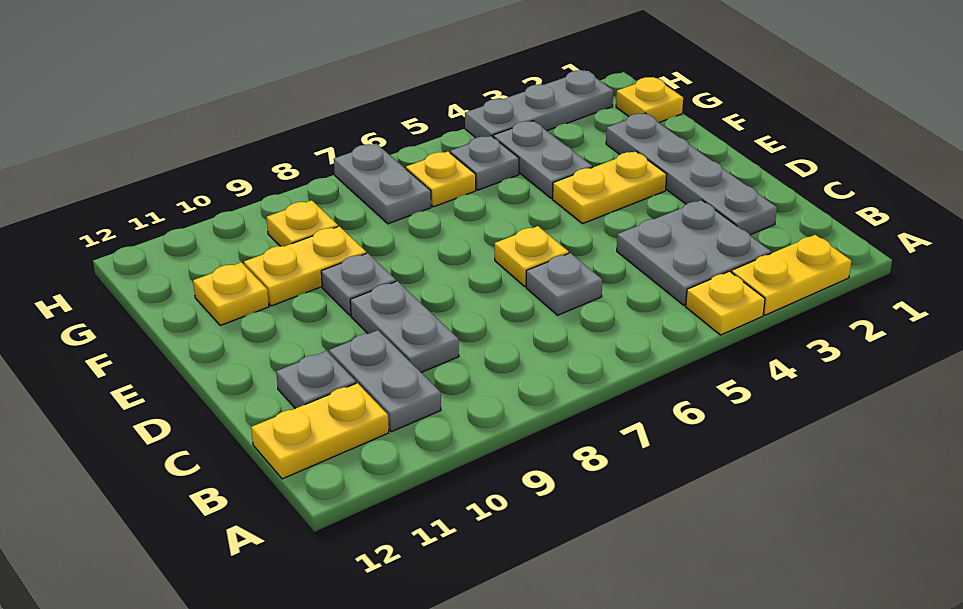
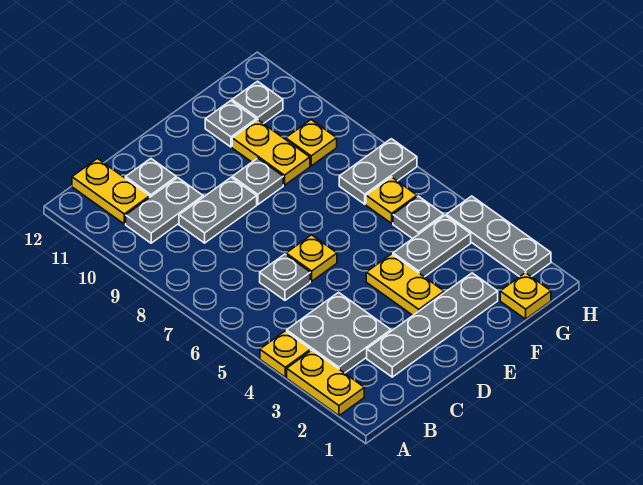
yellow 1x1 plate [193,262,269,325] -> grey 1x1 plate [205,101,256,147]
none -> grey 1x1 plate [232,81,283,124]

